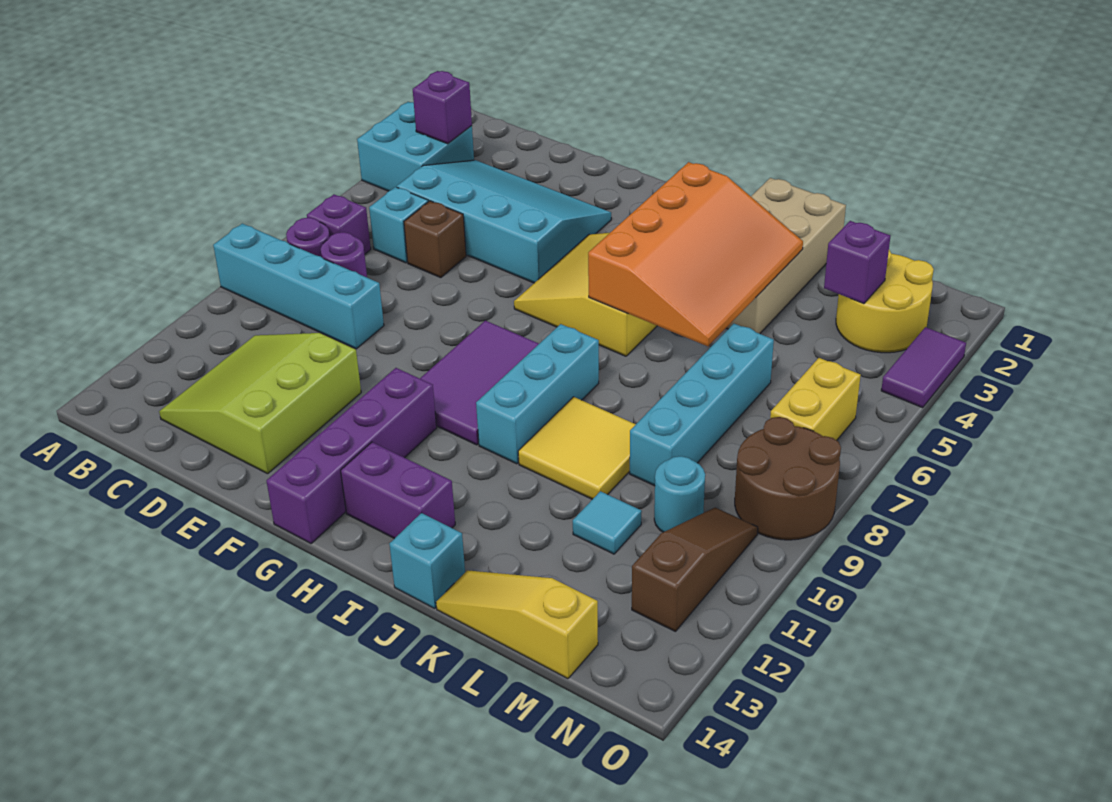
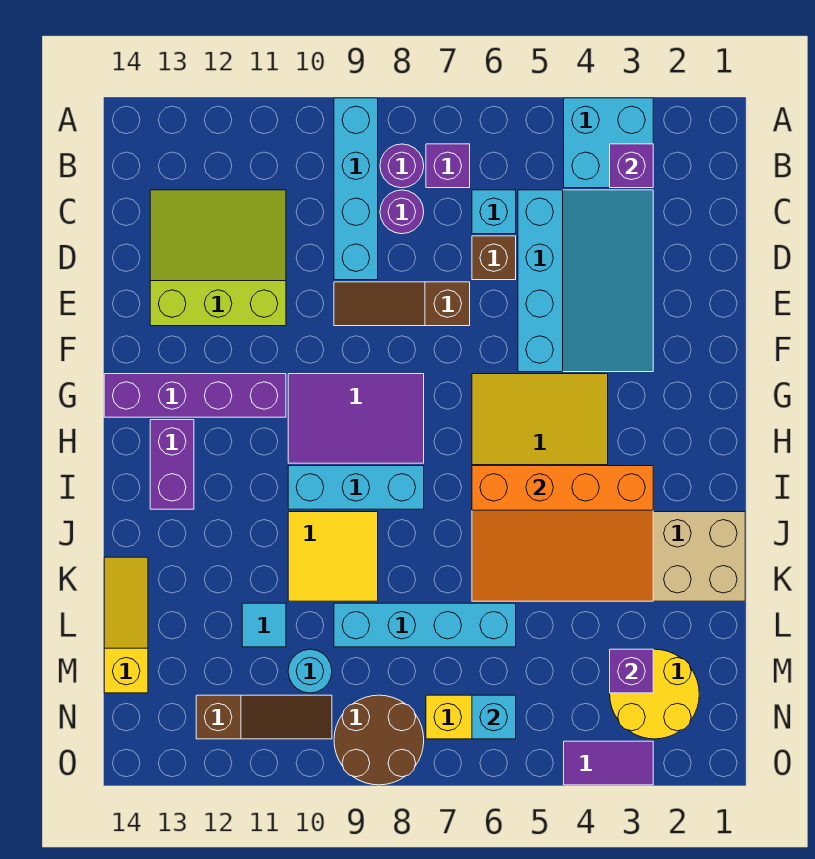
none -> brown 1x3 slope [334,282,470,326]
cyan 1x1 brick [389,513,465,608] -> cyan 1x1 brick moved to [472,695,516,739]

